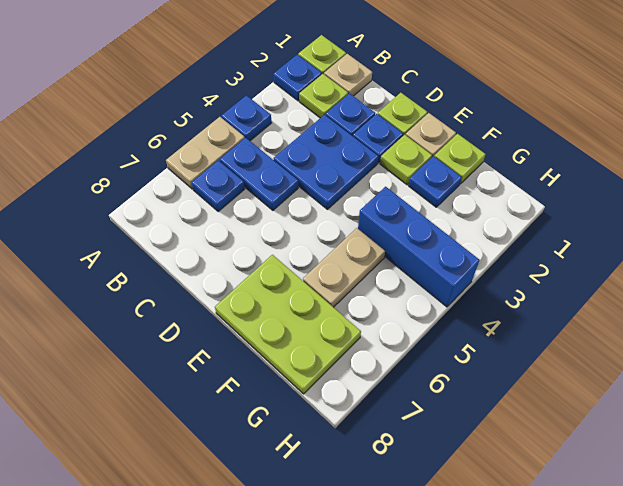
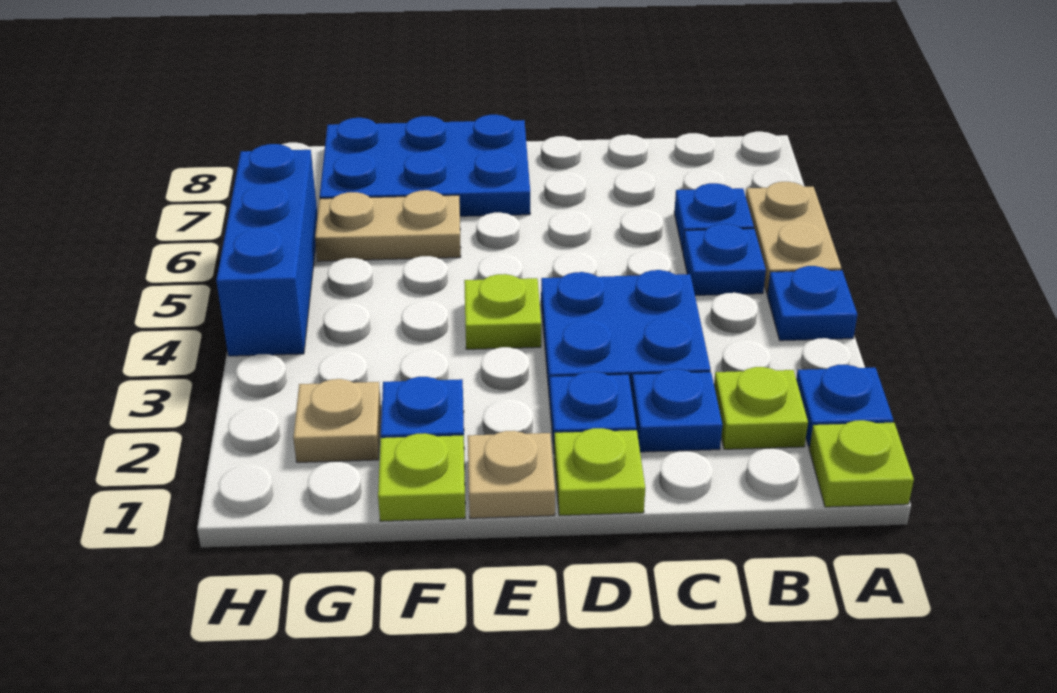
tan 1x1 plate [324,54,372,96] -> tan 1x1 plate moved to [293,379,381,462]
blue 1x2 plate [220,138,298,210] -> blue 1x1 plate [683,224,766,295]
lime 1x1 plate [380,135,432,185] -> lime 1x1 plate moved to [464,274,541,349]
lime 2x3 plate [215,255,361,394] -> blue 2x3 plate [320,115,530,216]
blue 1x3 brick [358,187,480,307] -> blue 1x3 brick turned to [216,144,317,356]
tan 1x2 plate [303,228,385,307] -> tan 1x2 plate turned to [315,190,461,261]

